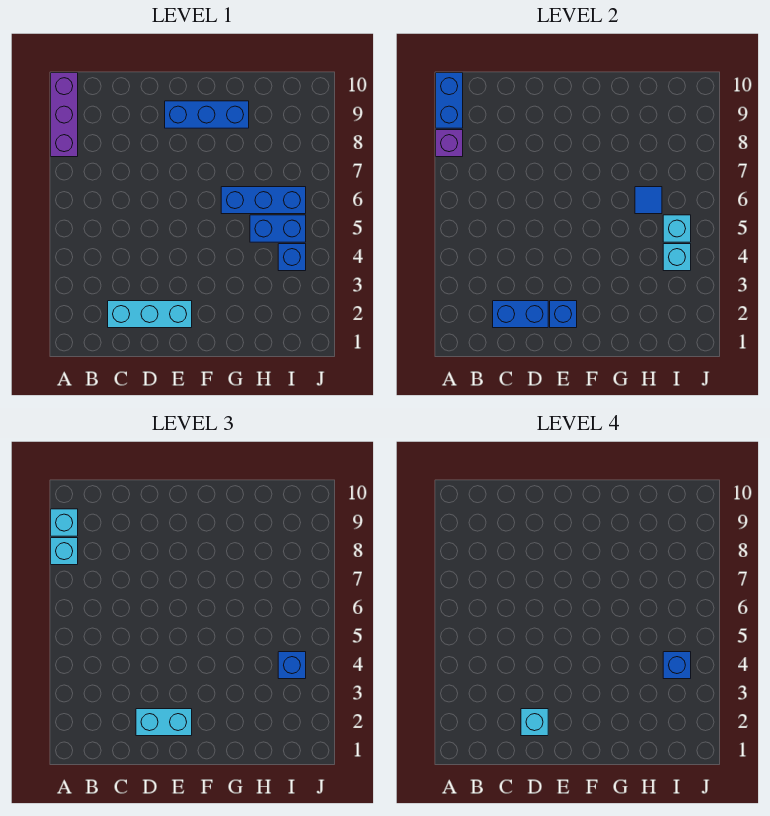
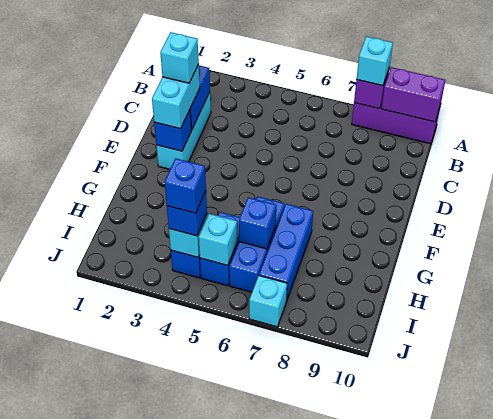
blue 1x2 brick [436,73,463,128] -> purple 1x2 brick [381,67,445,122]
cyan 1x1 brick [51,509,78,536] -> cyan 1x1 brick moved to [249,276,287,327]
blue 1x3 brick [165,101,249,128] -> blue 1x3 brick moved to [259,204,313,301]
blue 1x1 tile [635,187,662,214] -> blue 1x1 brick [239,197,276,249]

